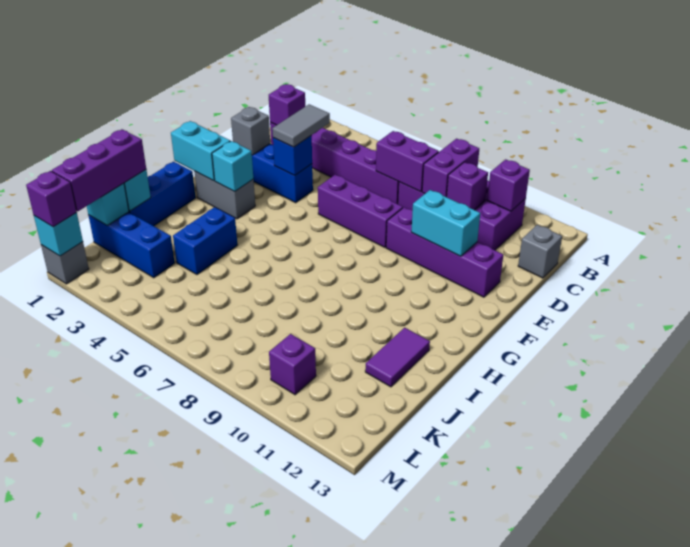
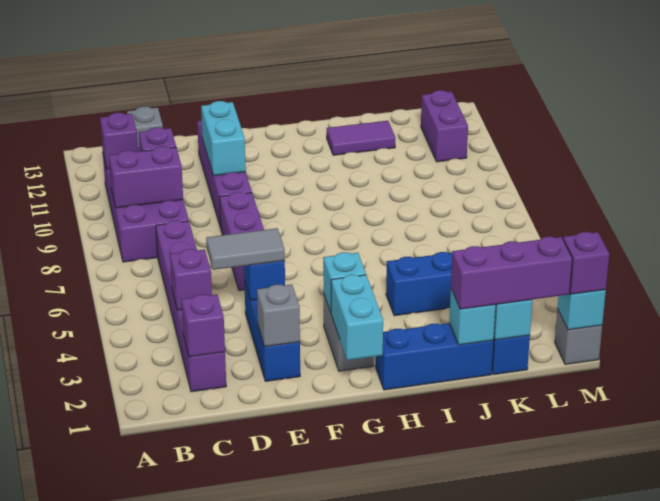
purple 1x2 brick [376,131,439,192] -> purple 1x2 brick moved to [421,90,468,162]
purple 1x1 brick [269,334,316,395] -> purple 1x1 brick moved to [170,249,212,310]

